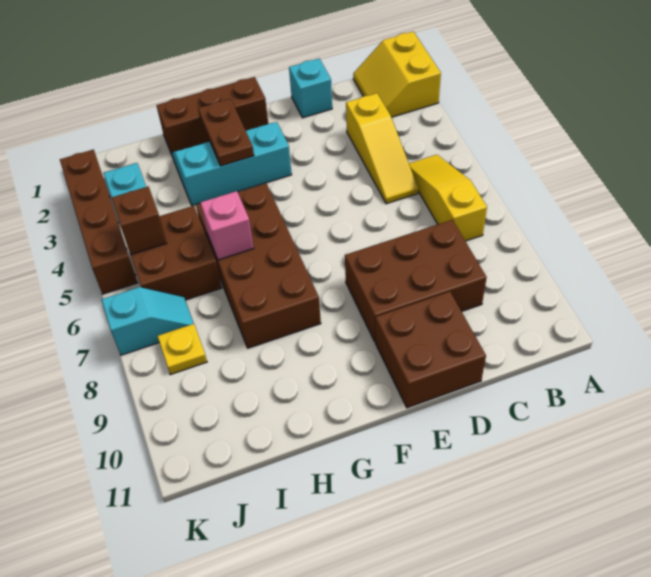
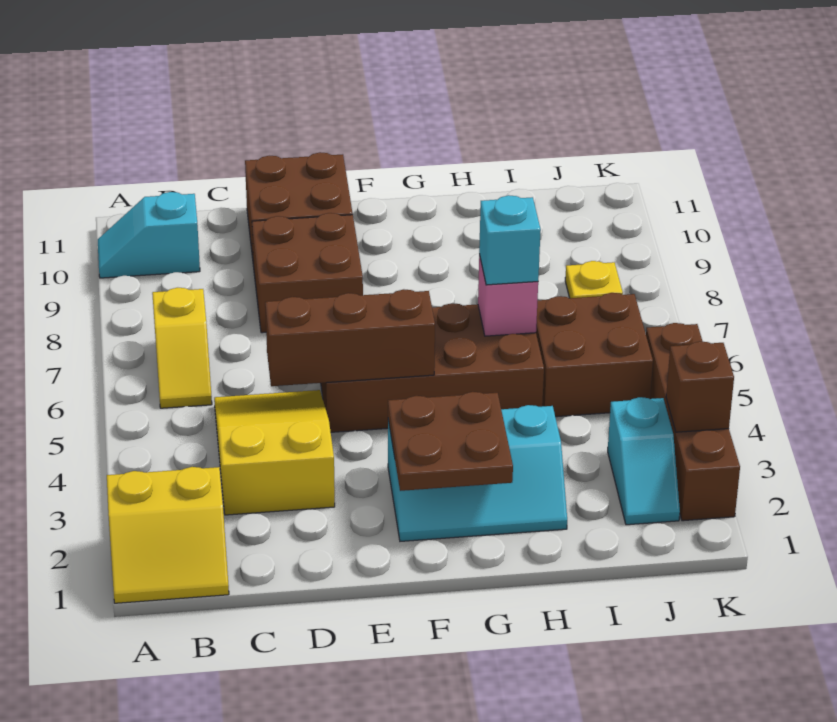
yellow 2x2 slope [353,31,441,117] -> yellow 2x2 slope turned to [107,467,229,603]
yellow 1x3 slope [409,155,487,241] -> yellow 1x2 slope [152,288,212,408]
yellow 1x3 slope [346,93,418,204] -> yellow 2x3 slope [214,390,335,515]
brown 2x3 brick [345,220,487,341] -> brown 2x2 brick [252,213,363,333]
cyan 1x1 brick [289,59,332,118] -> cyan 1x1 brick moved to [479,195,541,285]
brown 1x3 brick [156,77,268,154] -> brown 1x3 brick moved to [265,289,435,386]
brown 1x2 plate [198,99,254,166] -> brown 2x2 plate [388,392,513,491]
brown 2x4 brick [196,184,321,348] -> brown 2x4 brick turned to [321,303,544,432]
brown 1x1 brick [111,187,167,255] -> brown 1x1 brick moved to [666,341,734,432]
cyan 1x2 slope [101,287,194,355] -> cyan 1x2 slope moved to [98,192,200,278]

